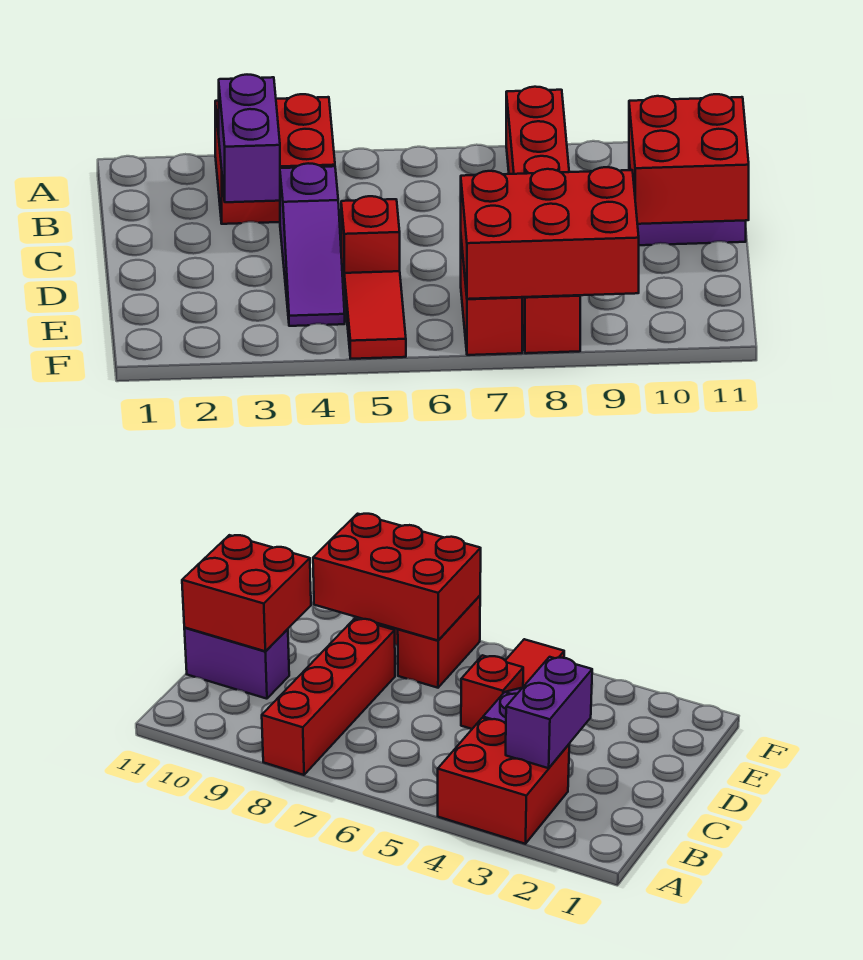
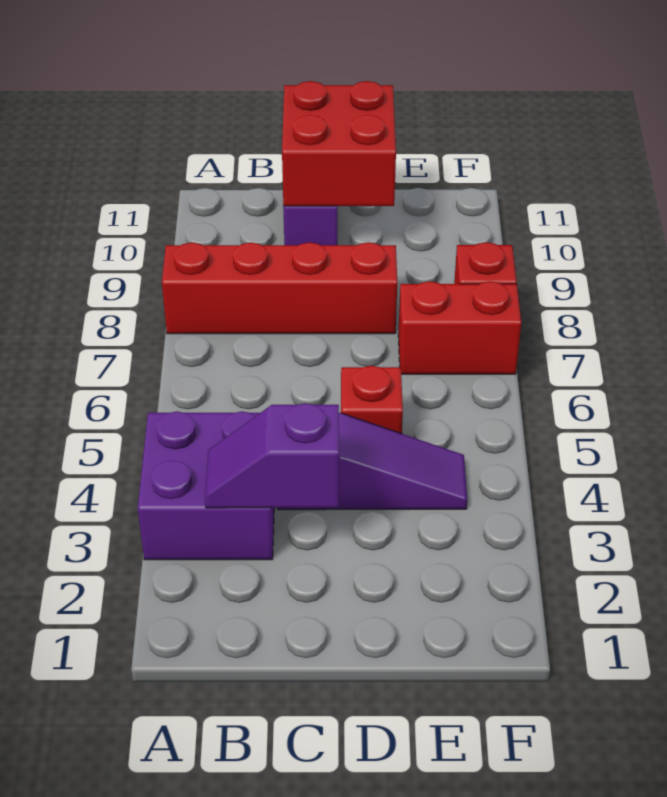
red 2x2 brick [215,94,335,224] -> purple 2x2 brick [138,411,274,560]
purple 1x2 brick [219,75,280,202] -> purple 1x2 slope [205,403,339,508]
red 1x2 tile [344,271,406,359] -> none
red 2x3 brick [461,167,639,299] -> none

